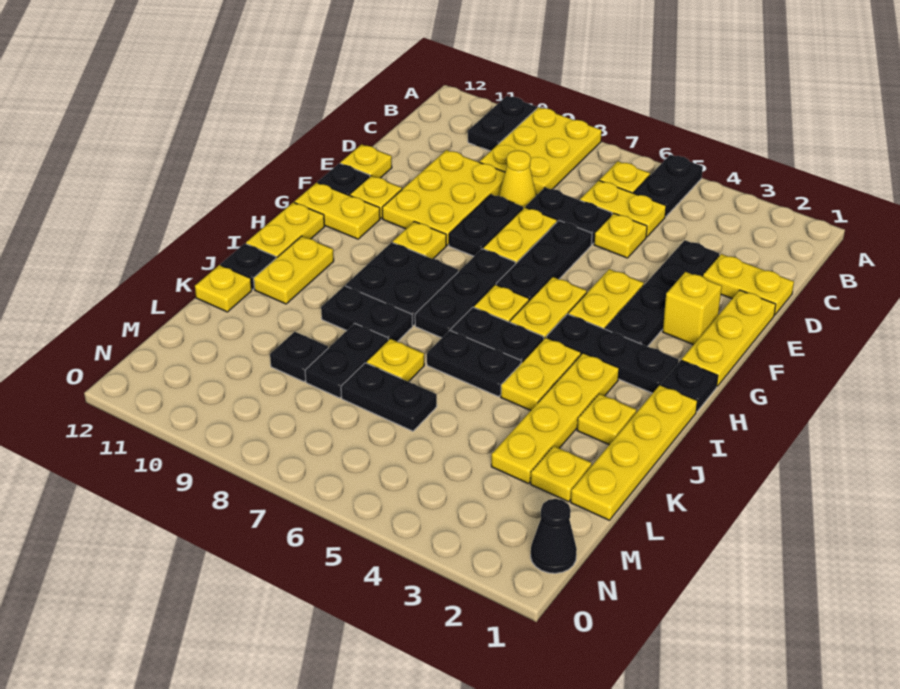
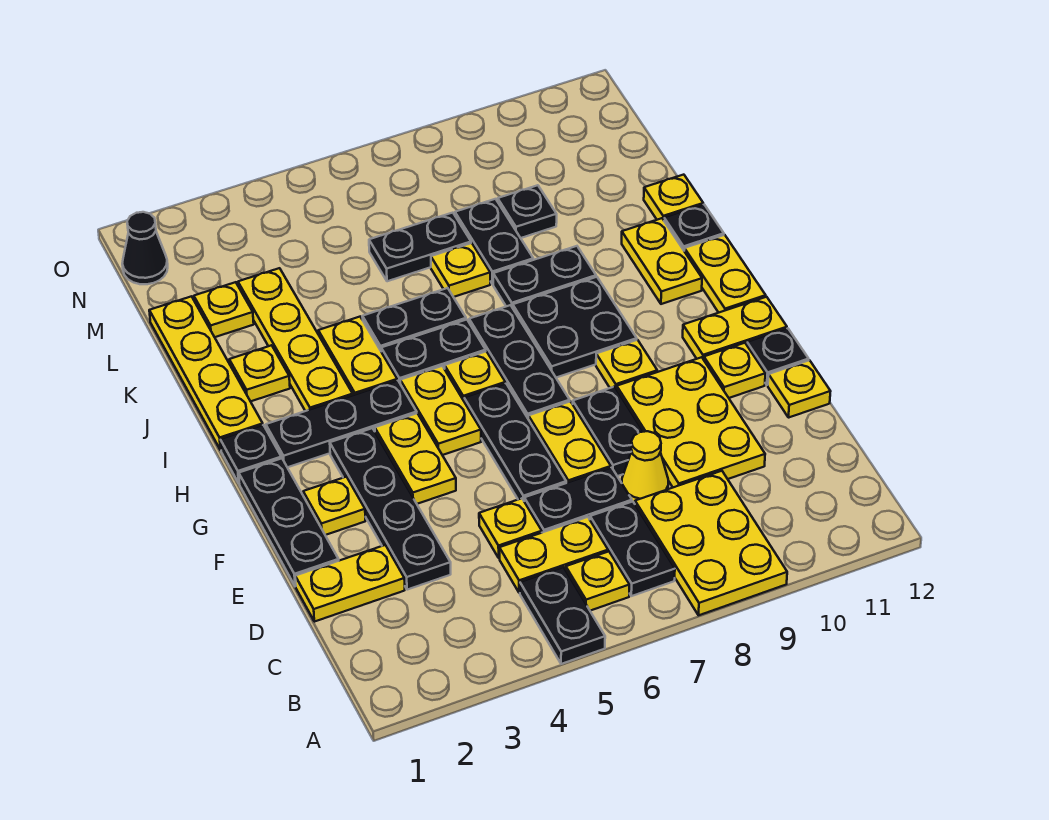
black 1x2 plate [468,96,537,151] -> black 1x2 plate moved to [590,502,675,596]
yellow 1x3 plate [682,290,776,386] -> black 1x3 plate [239,458,339,586]
yellow 1x1 brick [663,272,722,345] -> yellow 1x1 plate [303,477,365,535]

